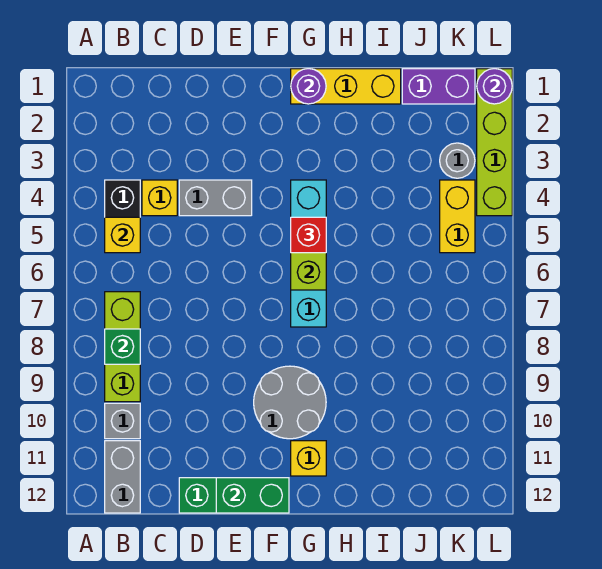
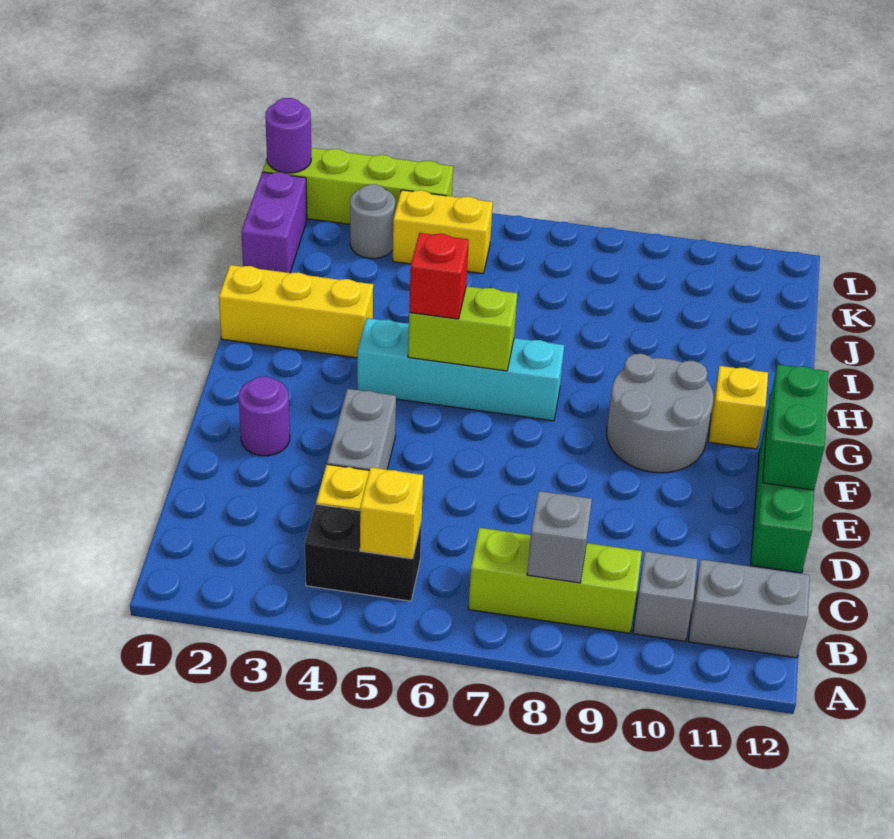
green 1x1 brick [105,329,140,364] -> grey 1x1 brick [527,491,592,583]
yellow 1x3 brick [291,69,401,104] -> yellow 1x3 brick turned to [219,265,373,358]
purple 1x1 round brick [291,69,326,104] -> purple 1x1 round brick moved to [239,376,290,456]

